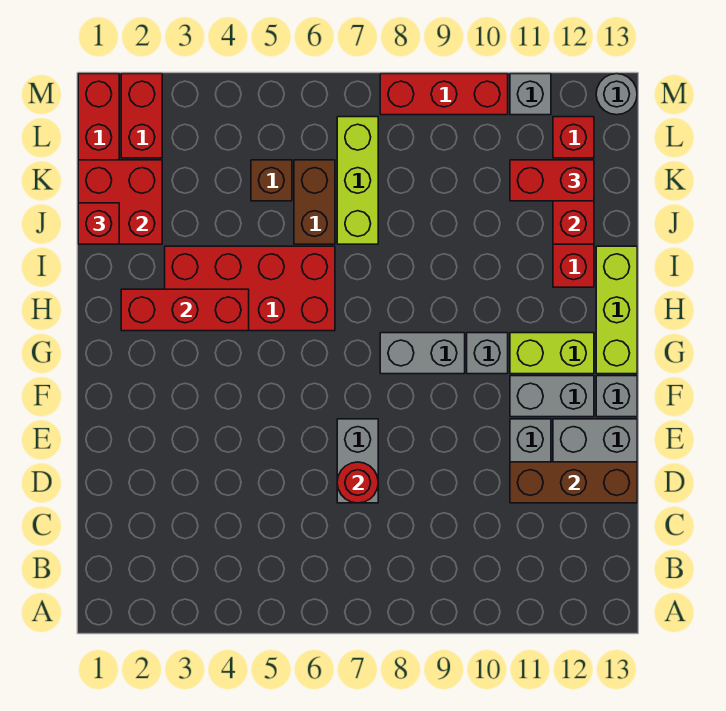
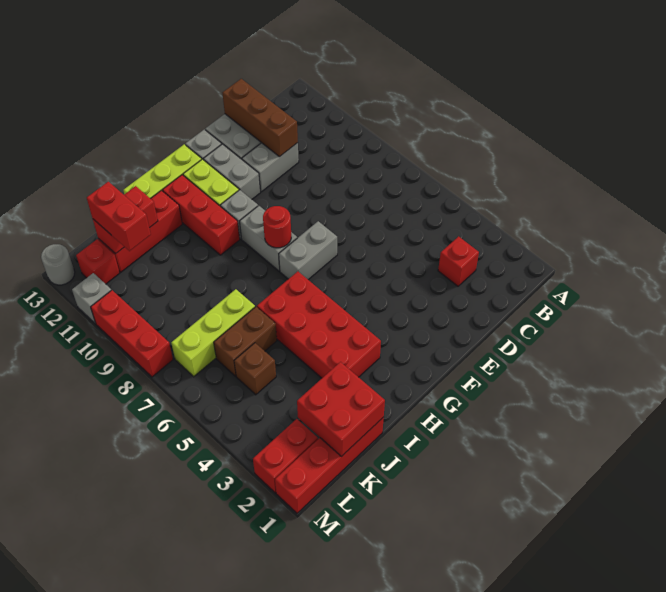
grey 1x2 brick [337,419,378,503] -> grey 1x2 brick moved to [279,221,337,280]
red 1x1 round brick [337,462,378,503] -> red 1x1 round brick moved to [263,206,291,248]
red 1x3 brick [121,289,249,331] -> red 1x3 brick moved to [163,175,240,255]
red 1x1 brick [78,203,119,244] -> red 1x1 brick moved to [438,236,479,286]

